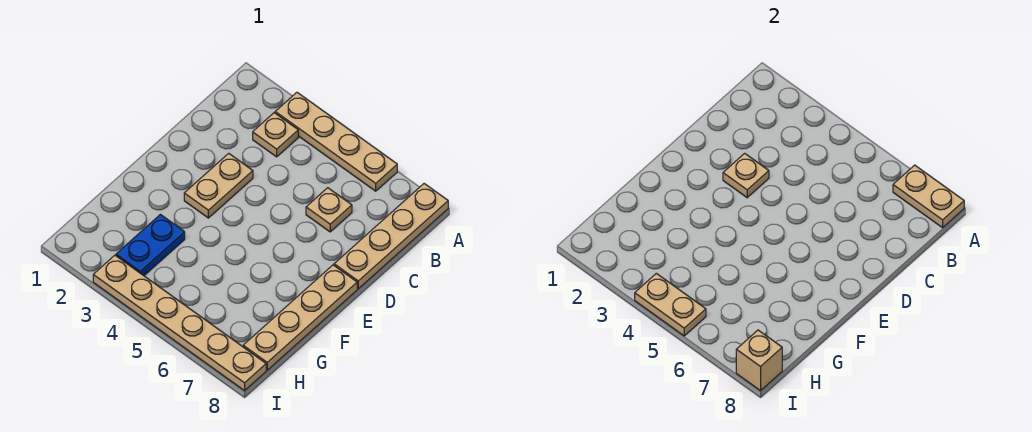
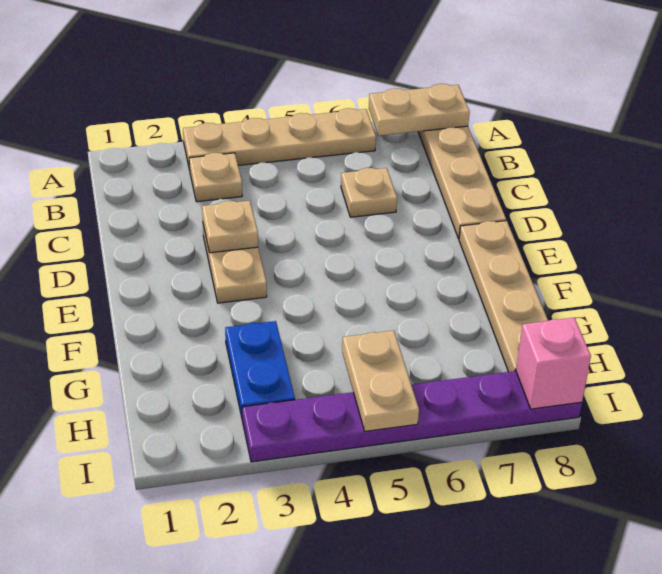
tan 1x6 plate [93,255,266,391] -> purple 1x6 plate [242,371,582,462]
tan 1x2 plate [635,273,706,336] -> tan 1x2 plate turned to [342,331,419,431]
tan 1x1 brick [736,330,782,391] -> pink 1x1 brick [516,318,591,409]

